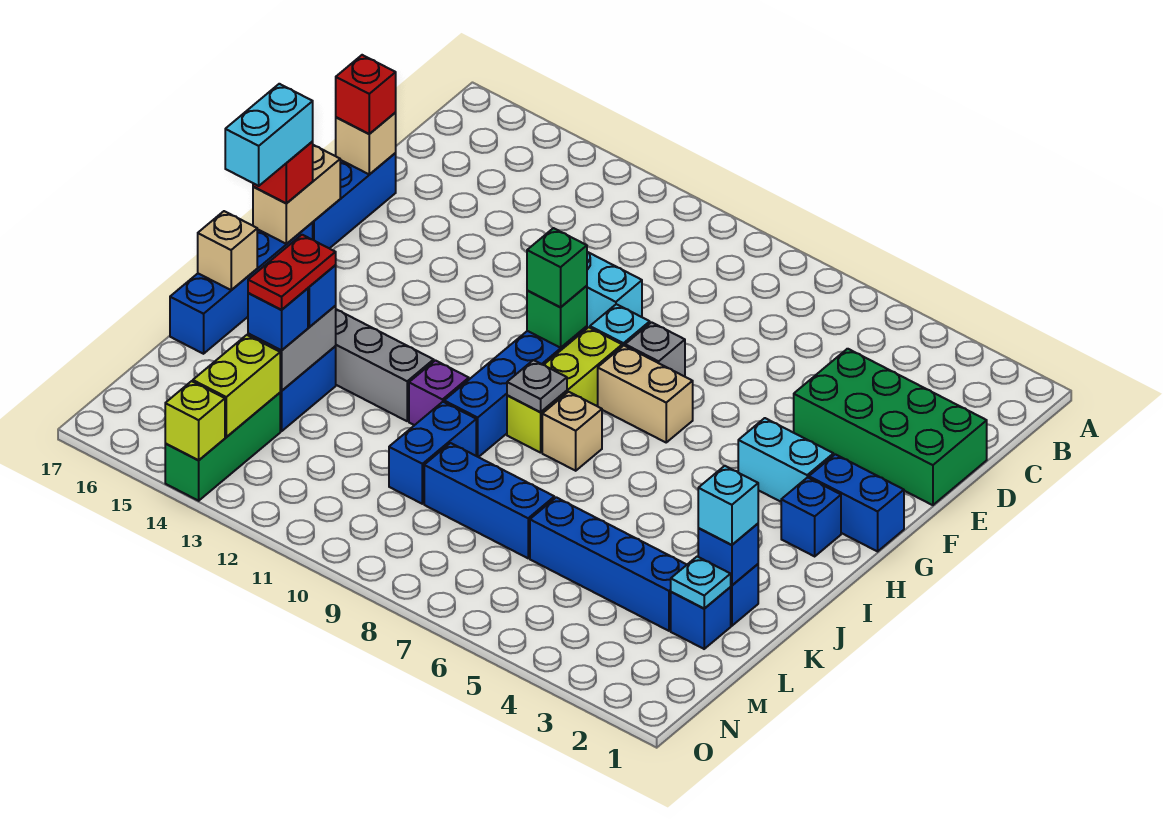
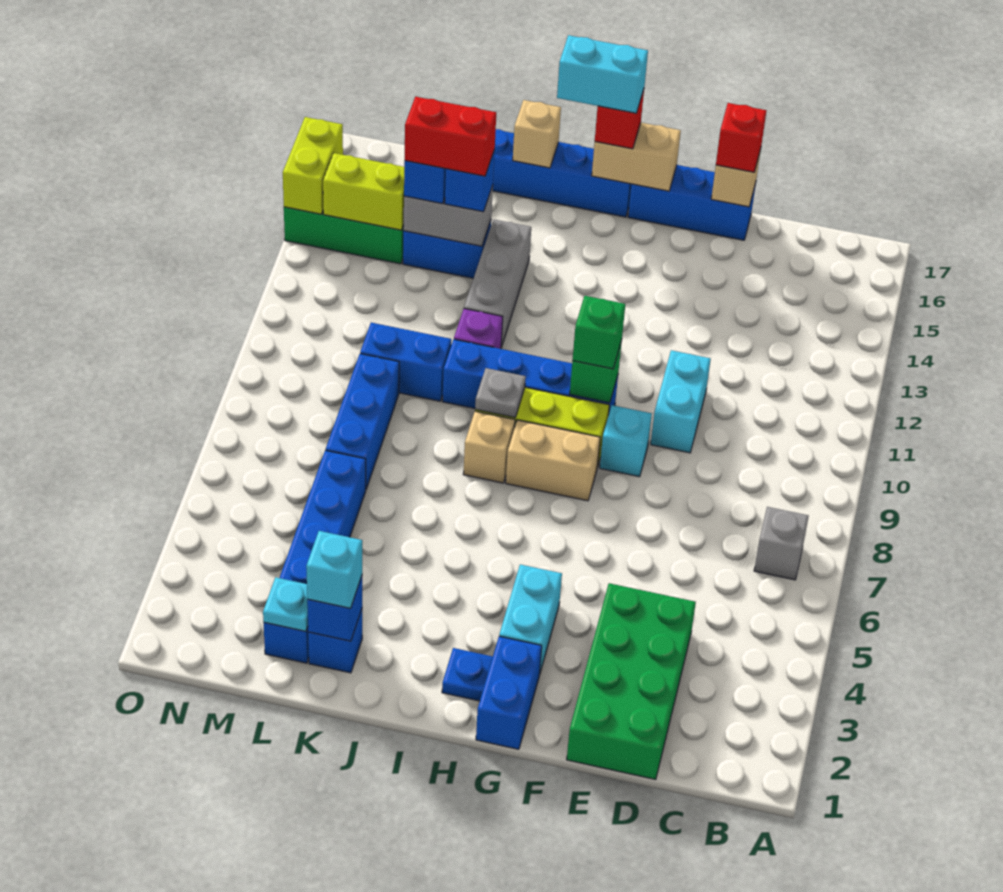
grey 1x1 brick [625,322,685,377] -> grey 1x1 brick moved to [754,507,809,580]
tan 1x2 brick [598,346,693,442] -> tan 1x2 brick turned to [506,420,600,501]
blue 1x1 brick [781,477,841,556] -> blue 1x1 plate [442,648,493,701]
red 1x2 plate [248,235,336,310] -> red 1x2 brick [405,97,496,176]
lime 1x1 brick [165,381,225,460] -> lime 1x2 brick [283,117,343,214]

